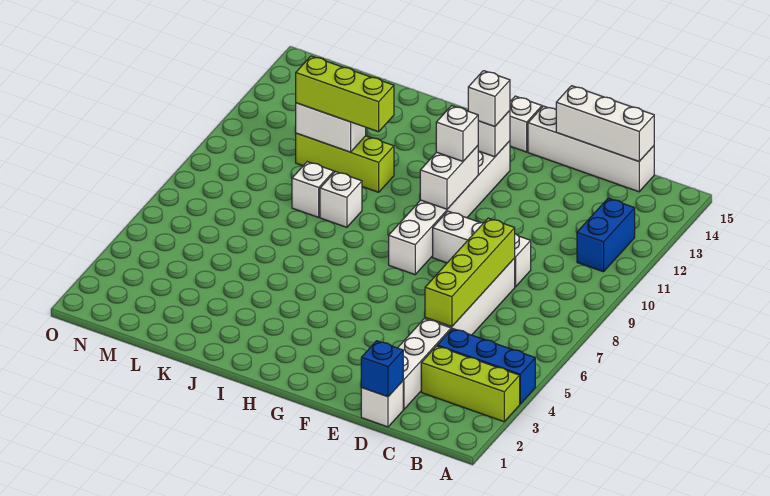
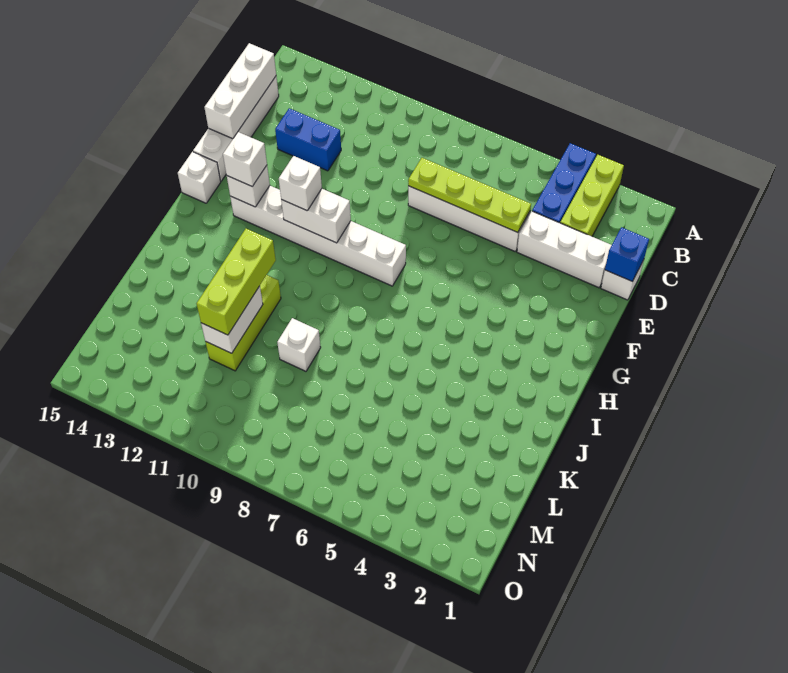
blue 1x2 brick [577,198,635,272] -> blue 1x2 brick moved to [275,108,341,171]
lime 1x4 brick [425,218,515,327] -> lime 1x4 plate [408,158,531,233]
white 1x3 brick [433,211,531,287] -> none
white 1x1 brick [320,172,362,227] -> none

